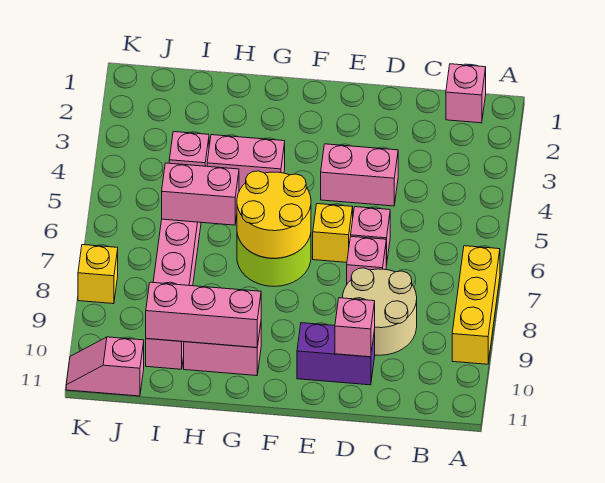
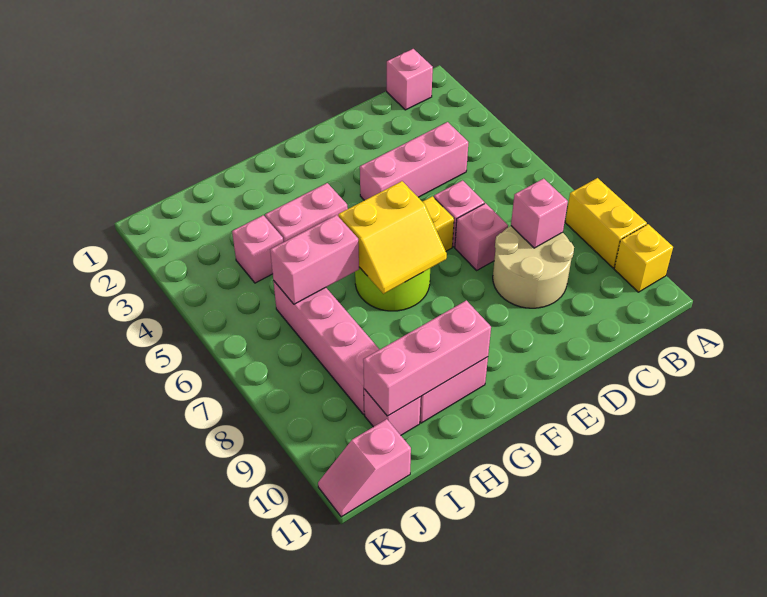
yellow 1x3 brick [452,246,500,364] -> yellow 1x2 brick [565,178,647,268]
pink 1x2 brick [321,144,398,206] -> pink 1x3 brick [360,122,468,200]
purple 1x2 brick [297,323,375,385] -> none
pink 1x1 brick [335,298,375,357] -> pink 1x1 brick moved to [511,179,568,248]
yellow 2x2 round brick [237,171,311,258] -> yellow 2x2 slope [338,181,447,294]
yellow 1x1 brick [78,245,118,304] -> yellow 1x1 brick moved to [614,224,673,292]

